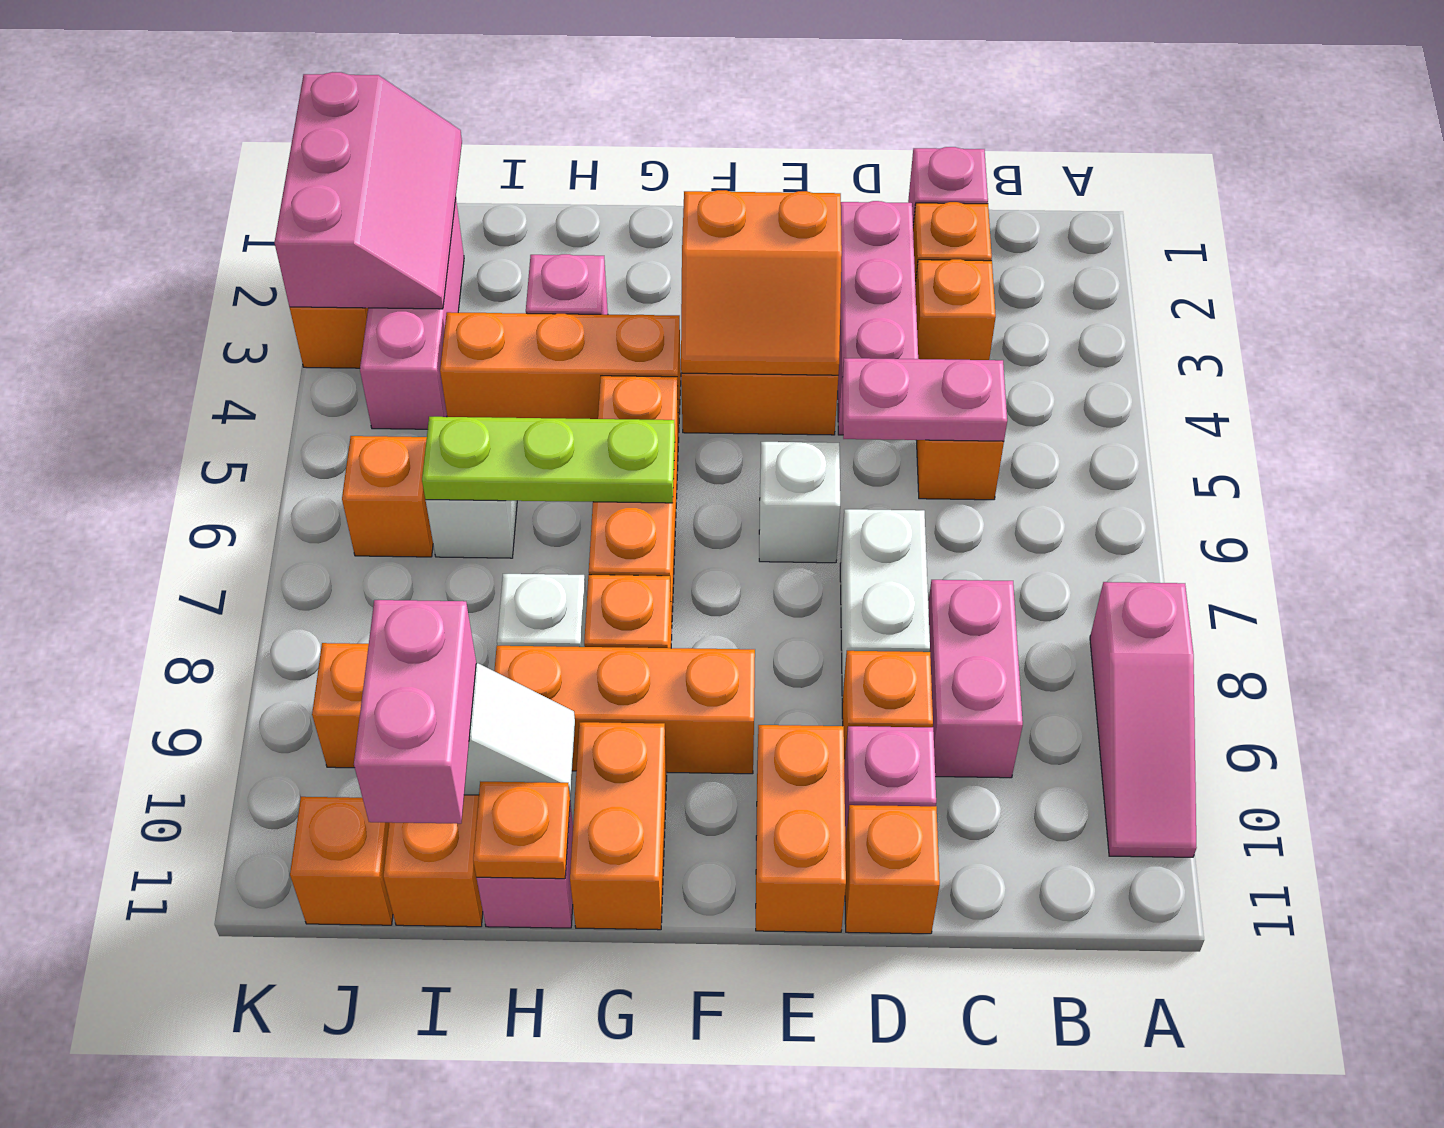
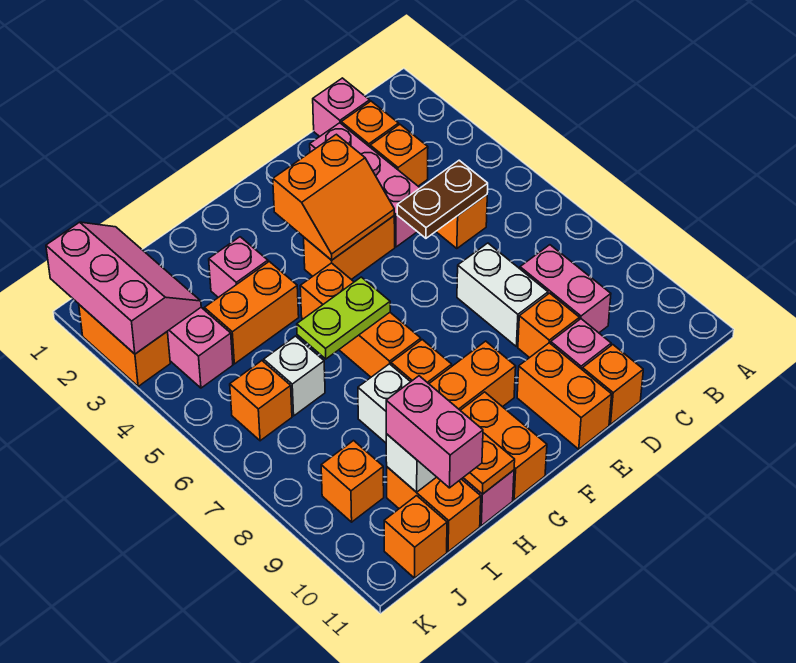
pink 1x3 slope [1090,582,1197,857] -> none
pink 1x2 plate [842,358,1007,441] -> brown 1x2 plate [397,160,488,238]
white 1x1 brick [759,442,840,563] -> none
orange 1x3 brick [440,312,681,426] -> orange 1x2 brick [204,262,299,364]
lime 1x3 plate [422,417,675,503] -> lime 1x2 plate [297,277,390,359]

